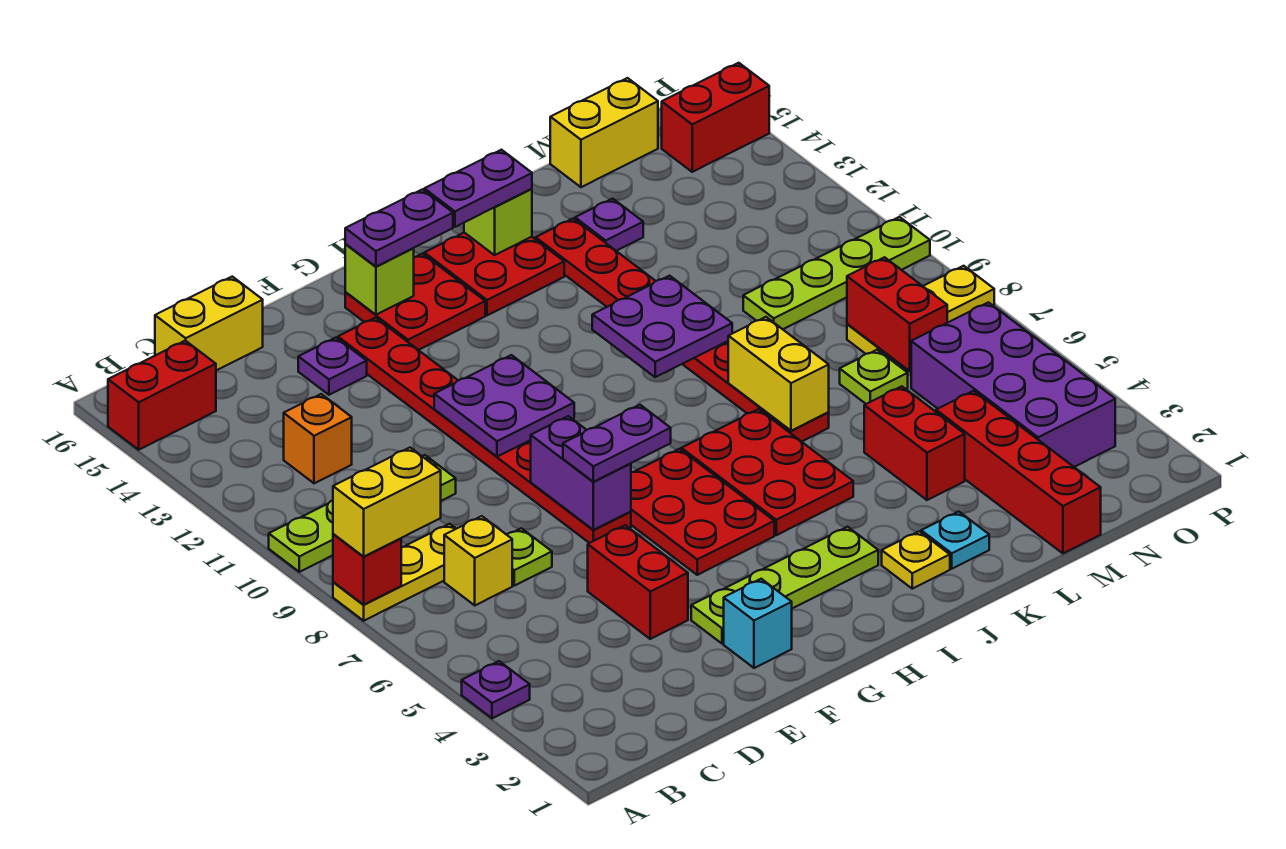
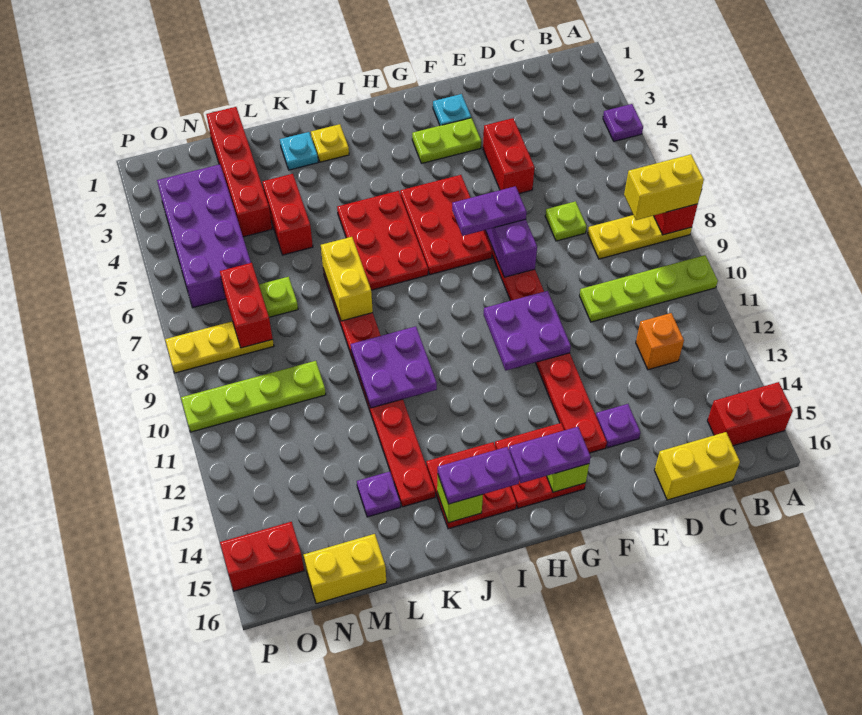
yellow 1x1 brick [444,516,512,605] -> none
cyan 1x1 brick [724,579,792,668] -> cyan 1x1 plate [433,94,471,126]
lime 1x4 plate [691,527,878,644] -> lime 1x2 plate [412,118,481,163]

